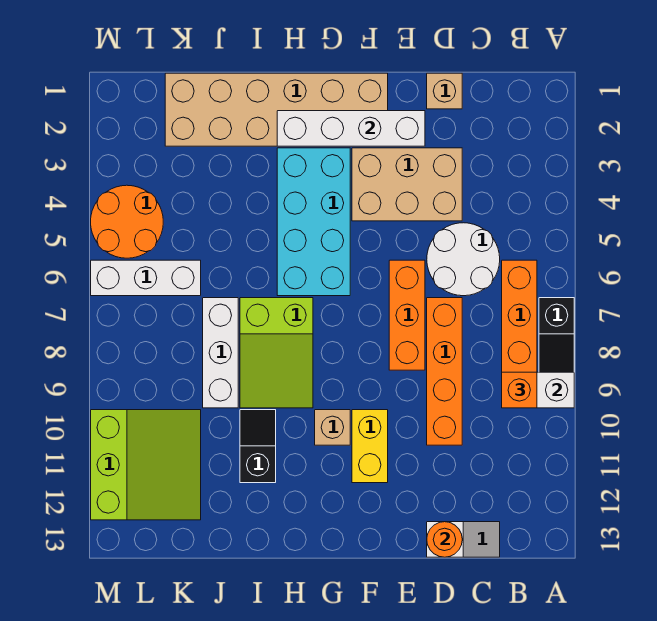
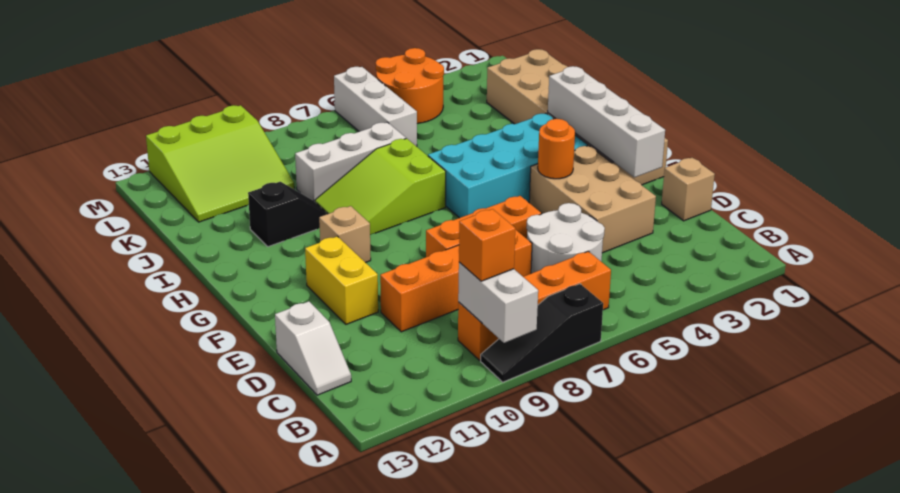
orange 1x1 round brick [427,522,462,557] -> orange 1x1 round brick moved to [538,119,575,179]
yellow 1x2 brick [352,410,388,483] -> yellow 1x2 brick turned to [305,236,378,324]

